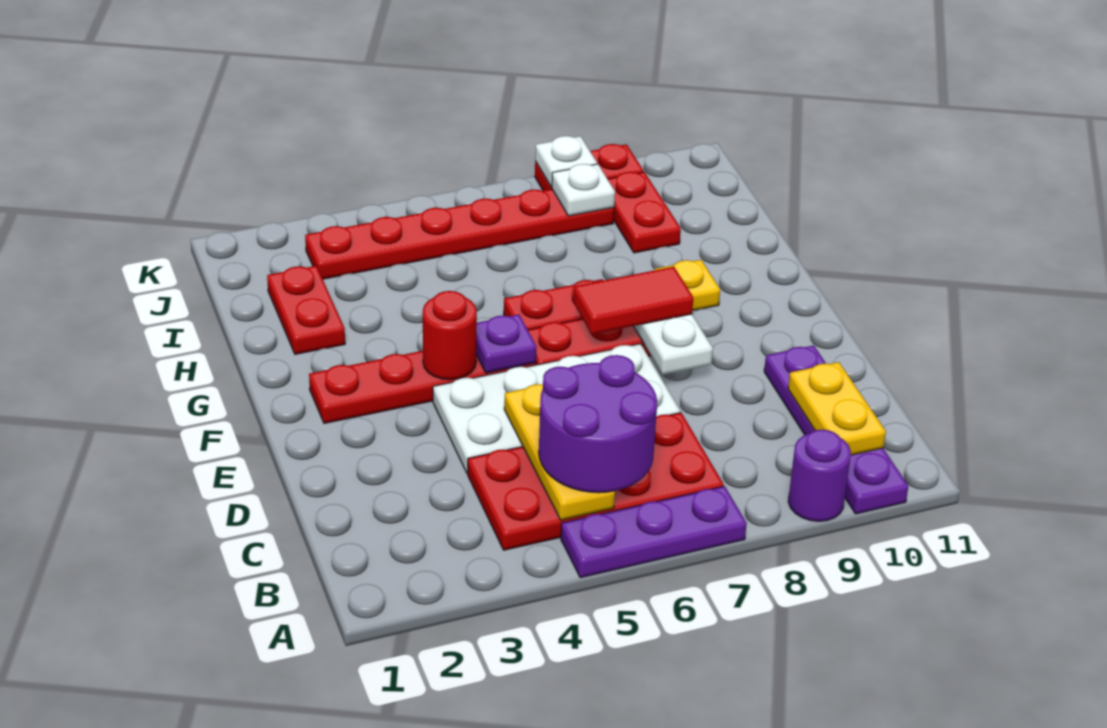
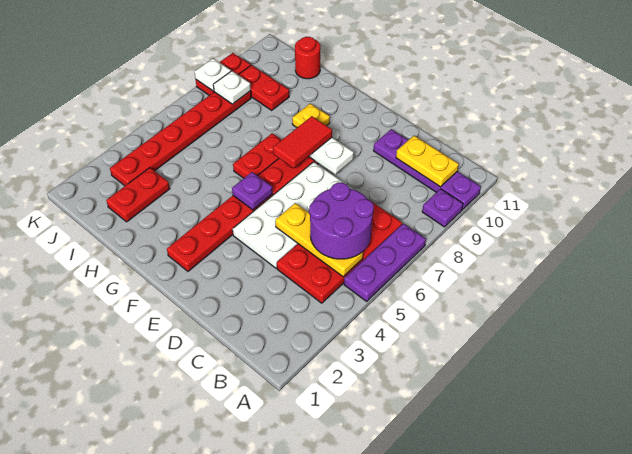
purple 1x1 round brick [788,430,851,521] -> purple 1x1 plate [422,189,463,227]
red 1x1 round brick [423,291,477,380] -> red 1x1 round brick moved to [295,37,320,79]
red 1x2 plate [267,266,345,354] -> red 1x2 plate turned to [106,168,170,222]

